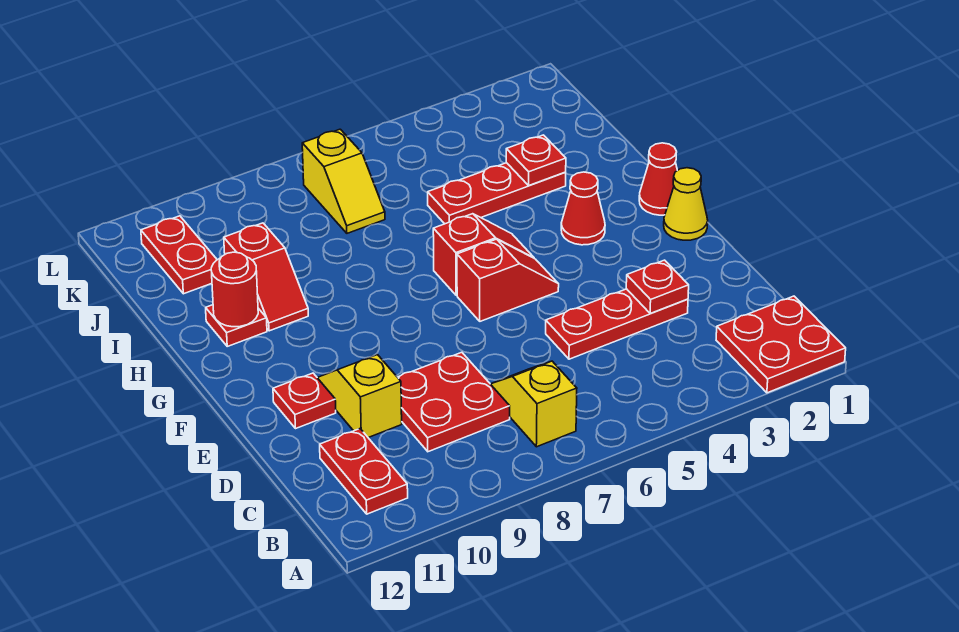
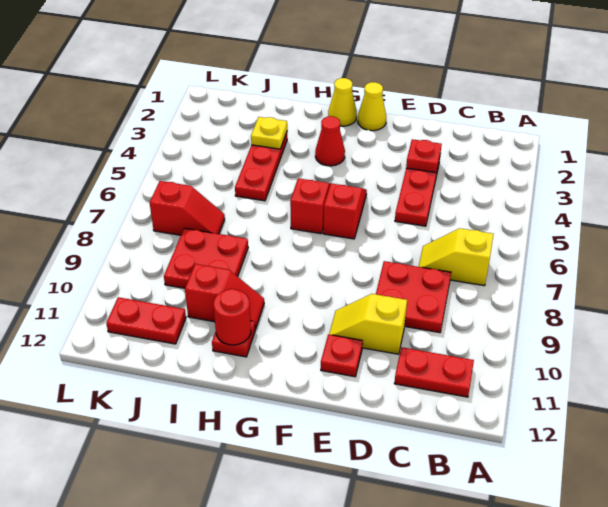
red 2x2 plate [716,296,846,393] -> red 2x2 plate moved to [164,228,248,288]
red 1x1 cone [639,143,677,215] -> yellow 1x1 cone [328,78,357,126]
red 1x1 plate [506,135,566,186] -> yellow 1x1 plate [251,117,287,149]
yellow 1x2 slope [302,129,385,233] -> red 1x2 slope [150,181,225,235]

